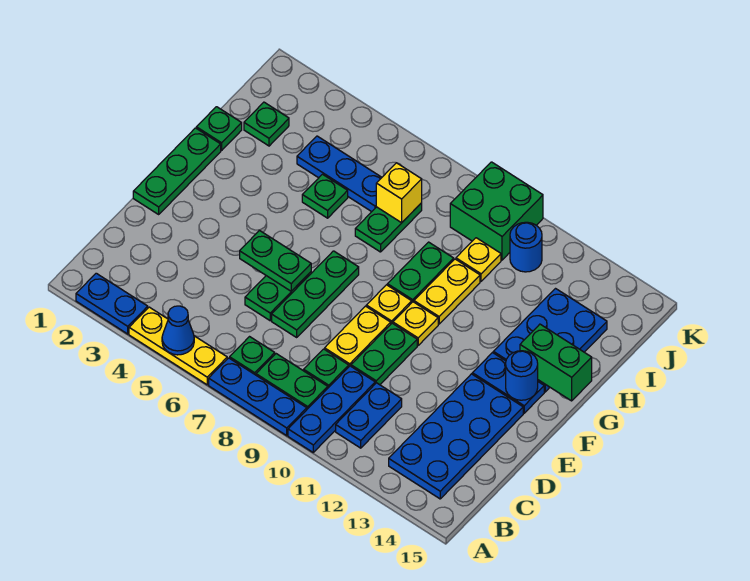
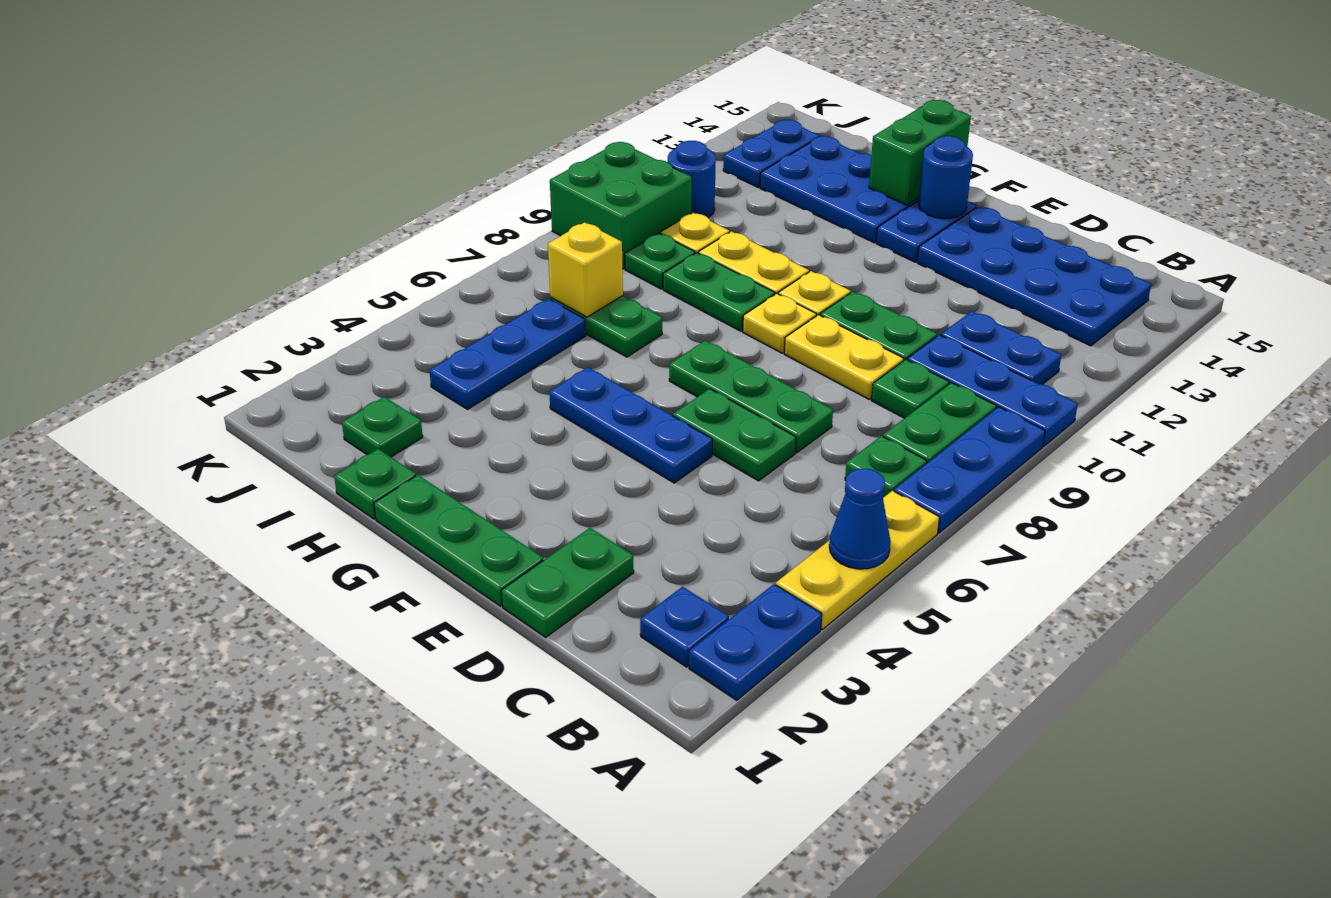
none -> blue 1x1 plate [640,587,729,667]
none -> blue 1x3 plate [549,367,712,483]
green 1x2 plate [240,231,311,291] -> green 1x2 plate moved to [501,528,634,637]
green 1x1 plate [302,174,348,218] -> green 1x1 plate moved to [625,233,695,289]
none -> blue 1x2 plate [723,120,820,187]

